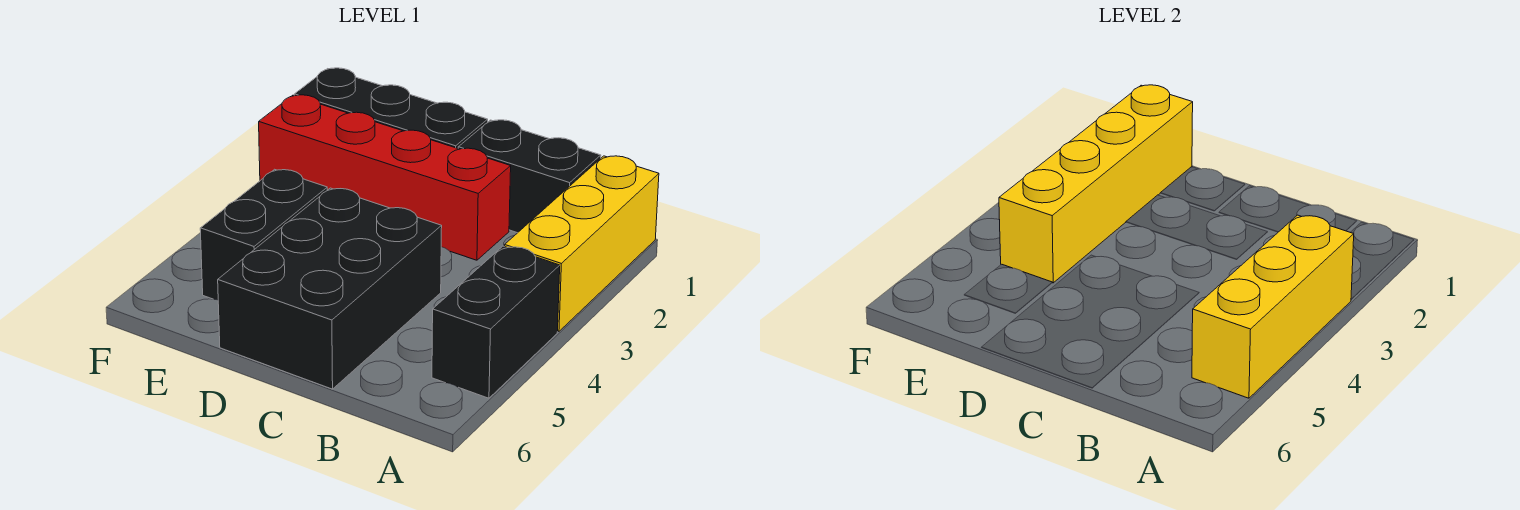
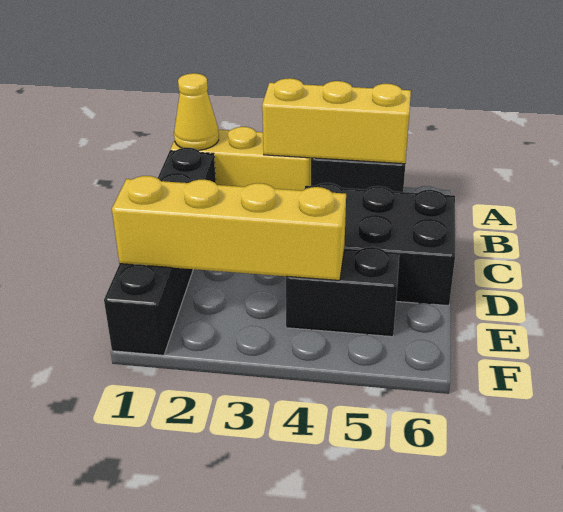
none -> yellow 1x1 cone [174,73,219,150]
red 1x4 brick [259,95,511,260] -> none

